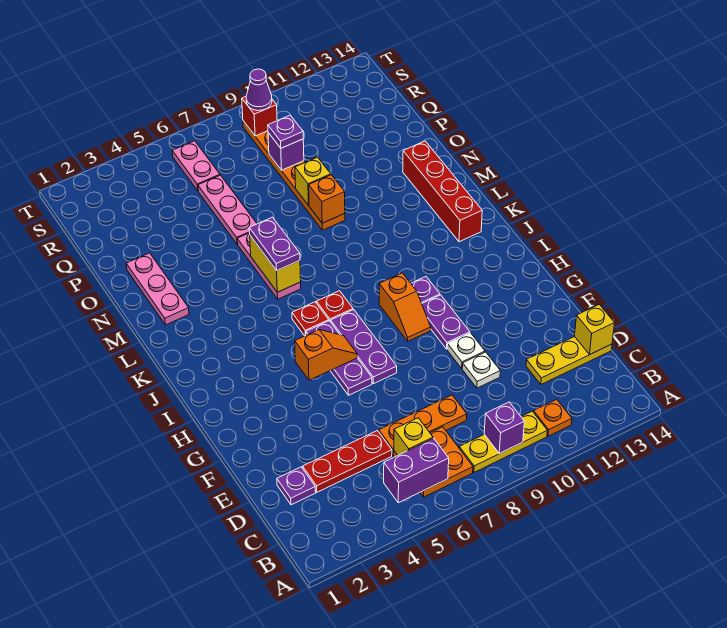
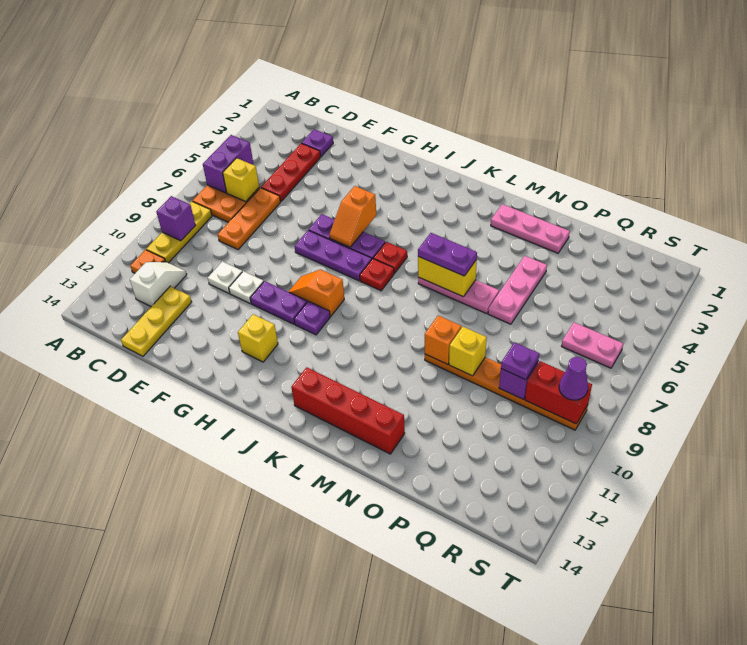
none -> white 1x2 slope [130,262,187,306]
yellow 1x1 brick [575,305,614,355] -> yellow 1x1 brick moved to [238,314,278,362]
pink 1x3 plate [198,175,257,244] -> pink 1x3 plate turned to [488,256,547,324]
red 1x1 brick [242,97,277,136] -> red 1x2 brick [525,361,592,424]

